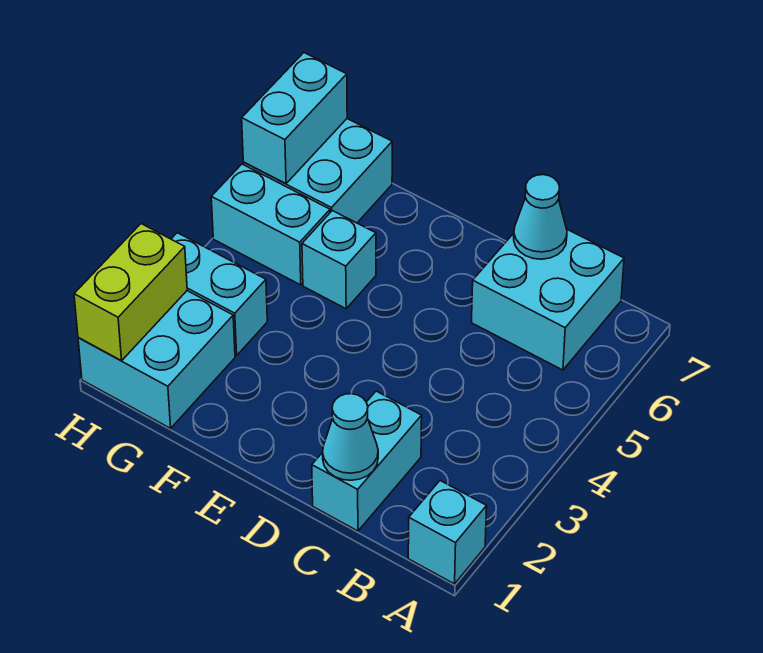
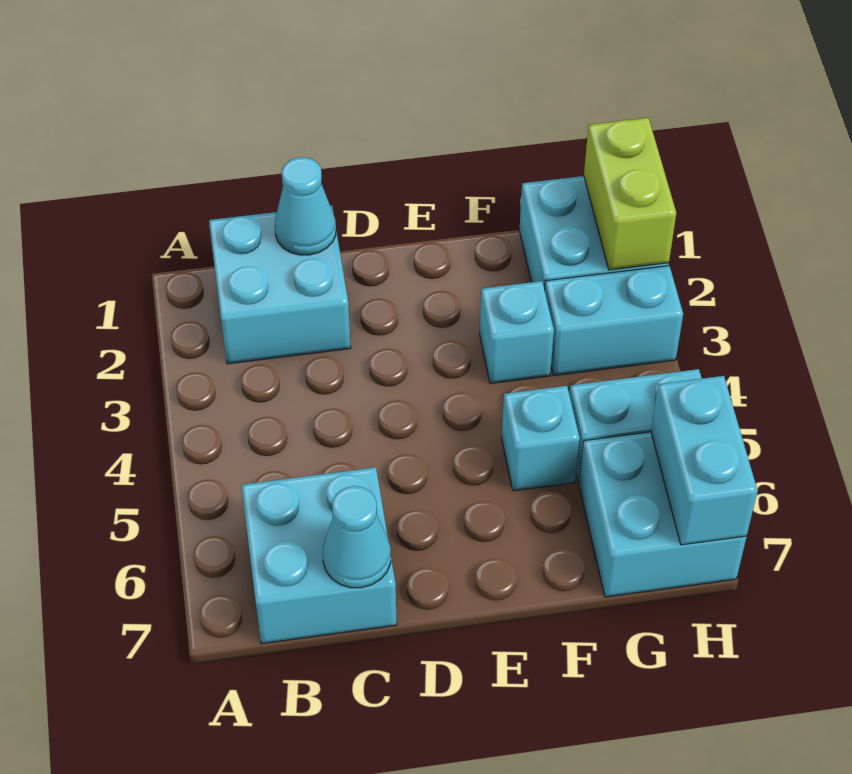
cyan 1x1 brick [408,481,487,584] -> cyan 1x1 brick moved to [480,281,554,383]
cyan 1x2 brick [312,391,422,531] -> cyan 2x2 brick [209,206,351,364]

